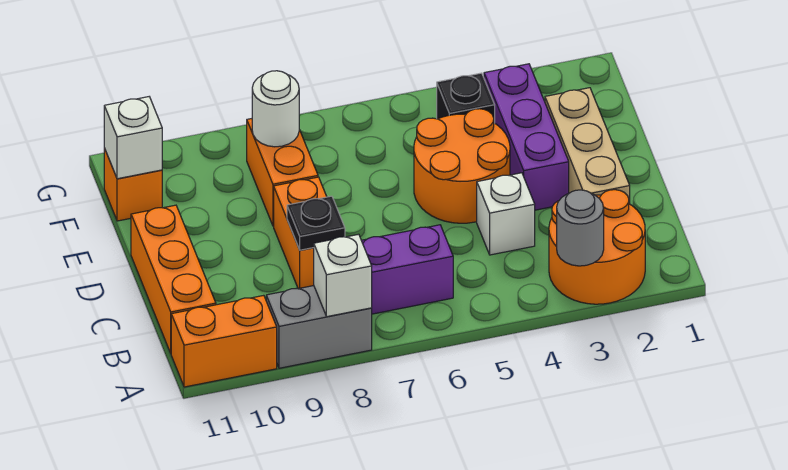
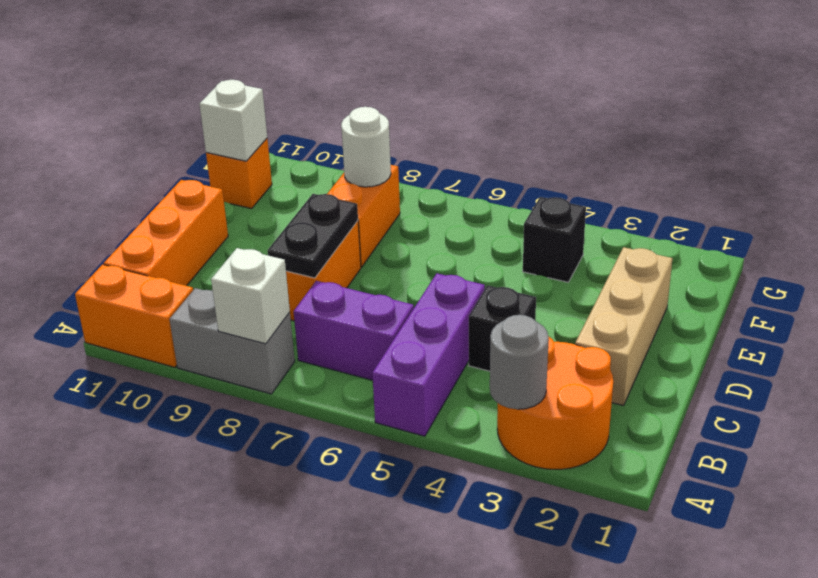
white 1x1 brick [477,173,535,255] -> black 1x1 brick [469,285,536,371]
black 1x1 plate [287,196,345,250] -> black 1x2 plate [267,194,358,278]
purple 1x3 brick [484,64,569,210] -> purple 1x3 brick moved to [372,273,485,436]
orange 2x2 round brick [414,109,510,223] -> none

